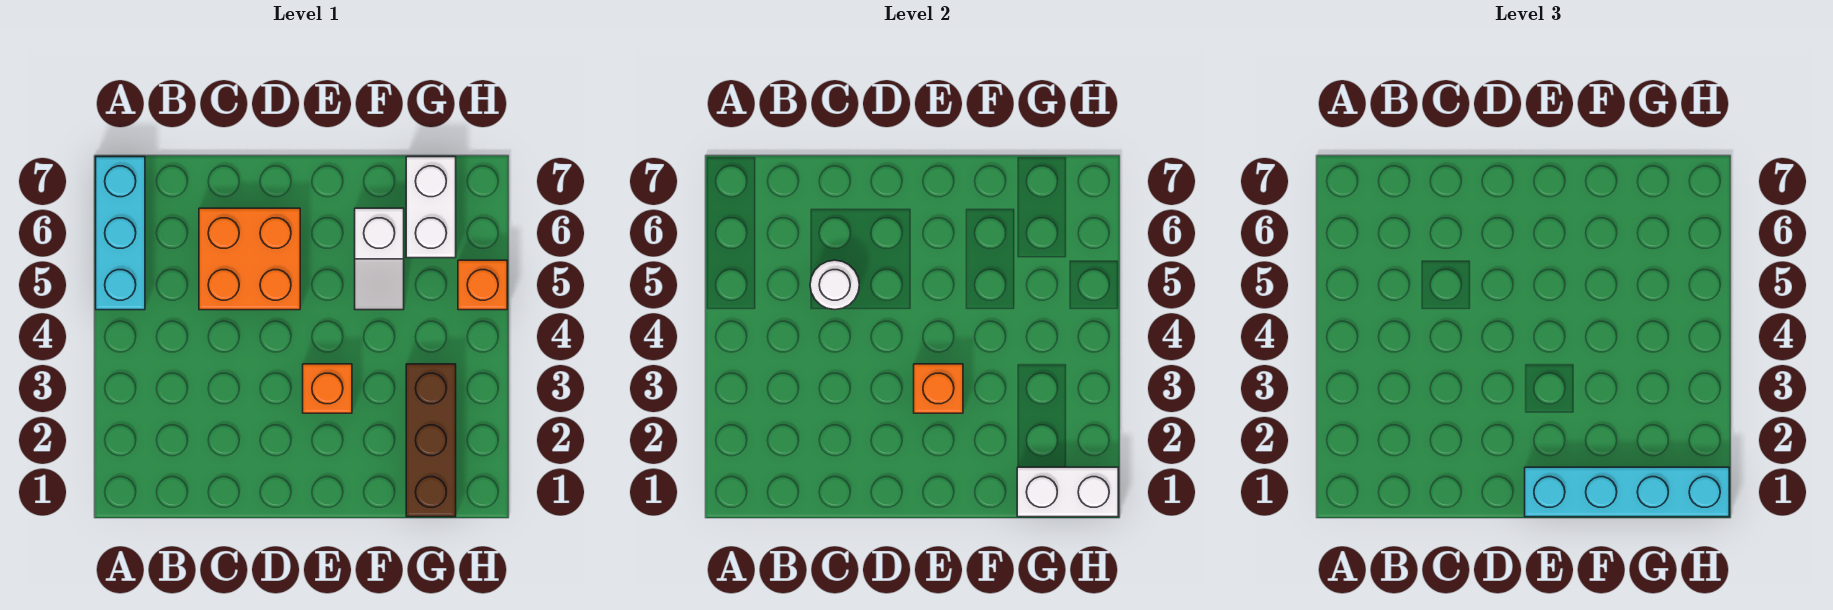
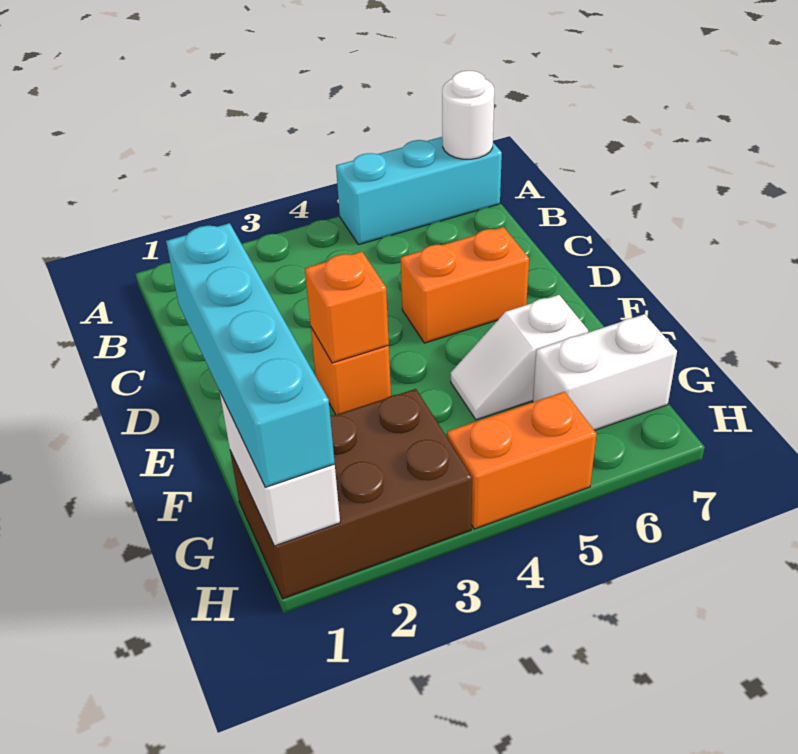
orange 2x2 brick [199,208,300,310] -> orange 1x2 brick [400,227,529,343]
white 1x1 round brick [810,260,859,310] -> white 1x1 round brick moved to [442,71,494,159]
brown 1x3 brick [406,364,456,517] -> brown 2x3 brick [230,389,472,599]
orange 1x1 brick [458,260,507,310] -> orange 1x2 brick [447,392,597,529]

